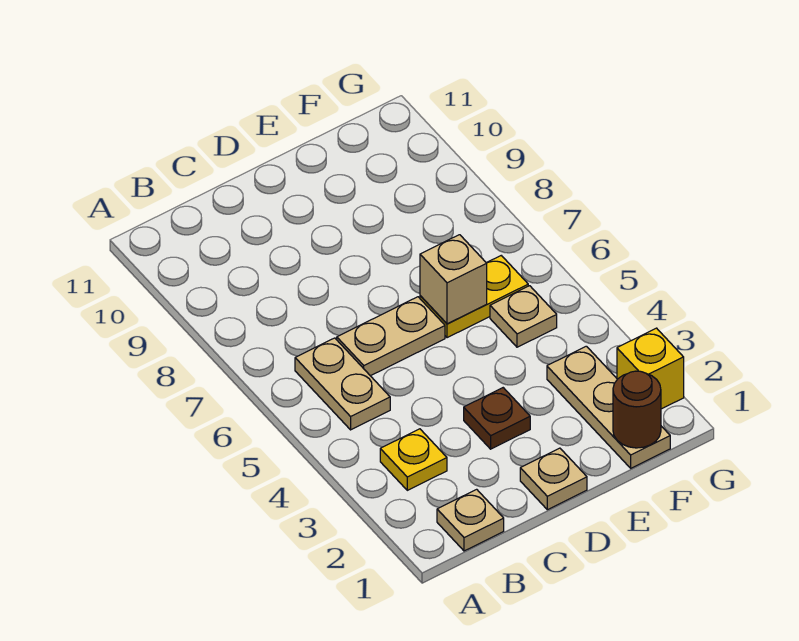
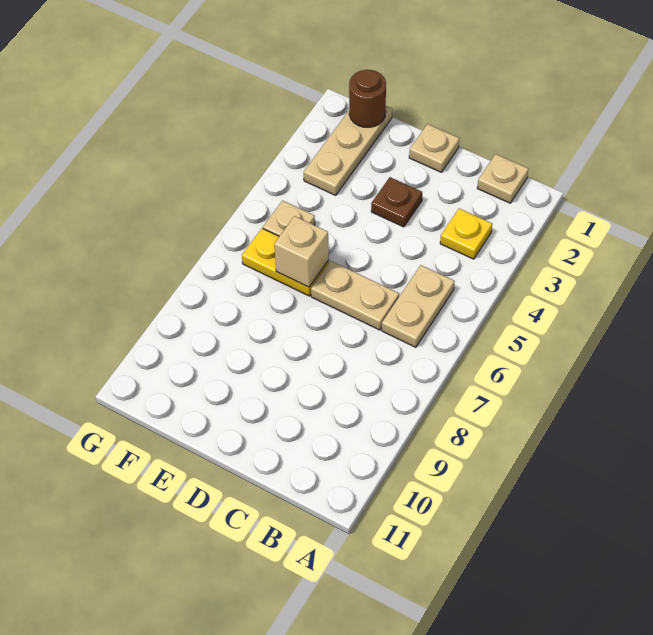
yellow 1x1 brick [617,328,684,409] -> none

